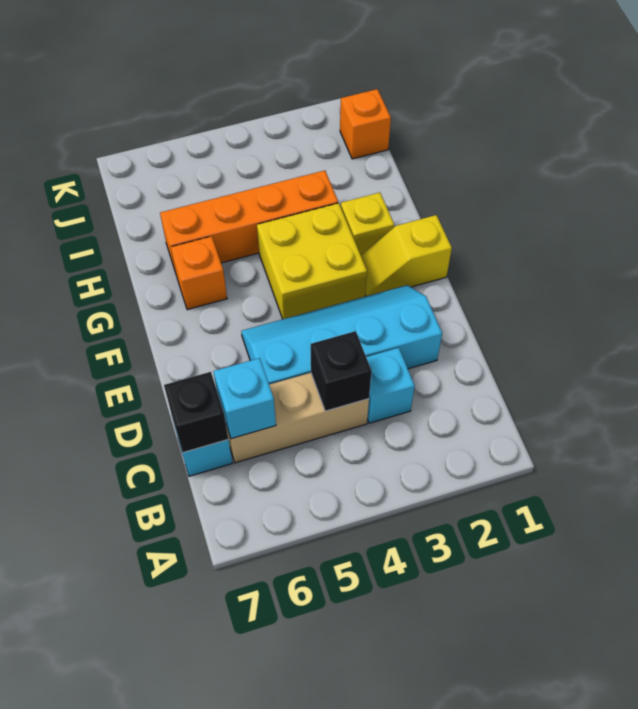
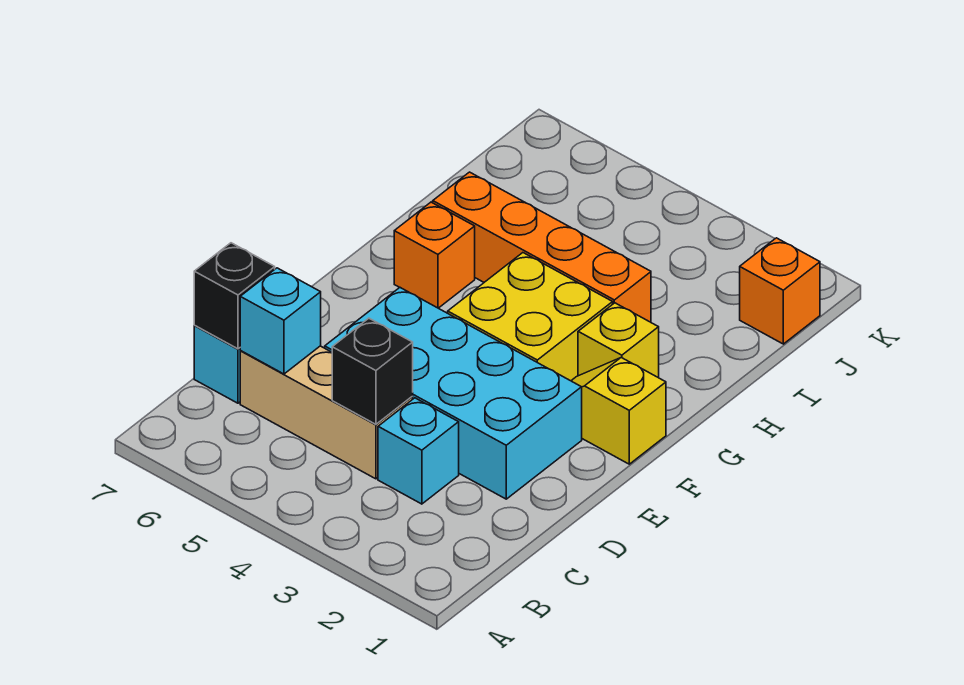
cyan 2x4 slope [241,285,442,384] -> cyan 2x4 brick [325,288,582,499]

